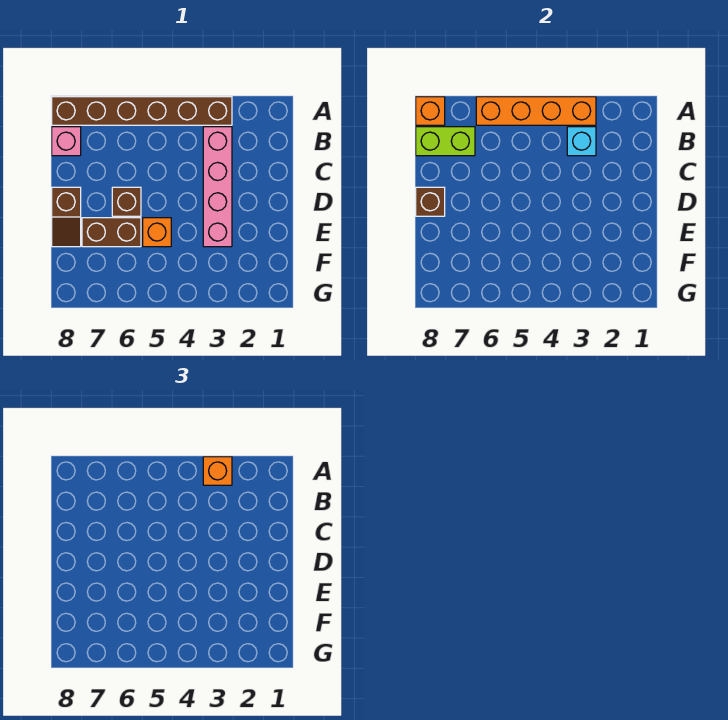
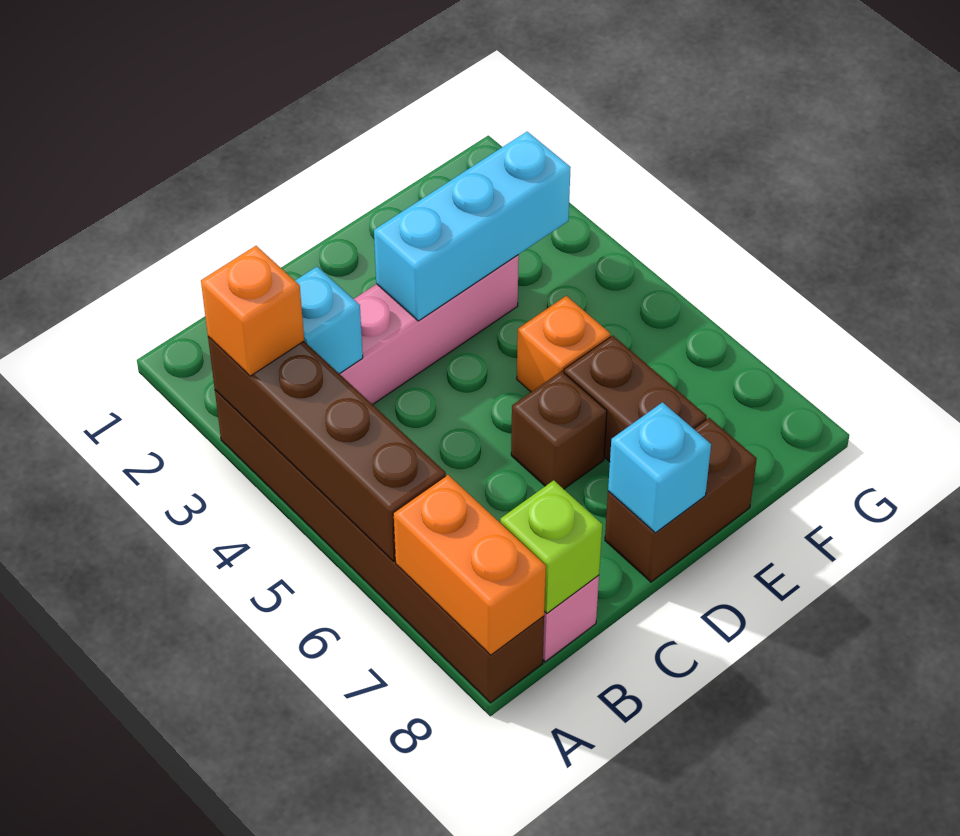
orange 1x4 brick [476,97,596,125] -> brown 1x4 brick [208,337,446,561]
orange 1x1 brick [416,97,445,125] -> orange 1x2 brick [393,475,546,655]
lime 1x2 brick [416,127,475,156] -> lime 1x1 brick [500,480,602,613]
none -> cyan 1x3 brick [374,132,571,321]
brown 1x2 slope [52,187,81,247] -> brown 1x2 brick [605,418,757,582]
brown 1x1 brick [416,187,445,216] -> cyan 1x1 brick [608,402,711,533]

